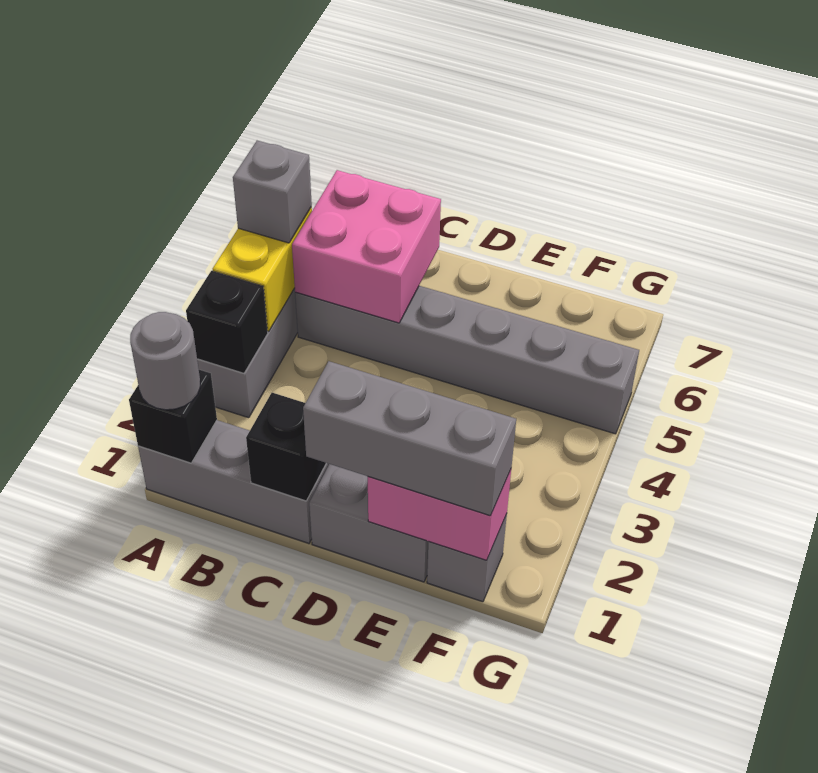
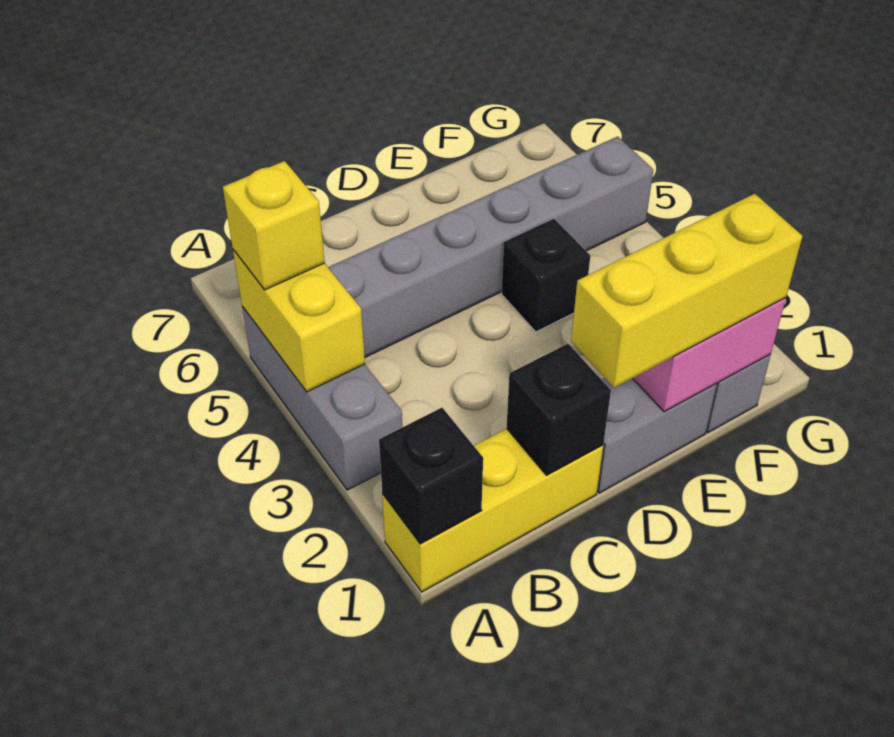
grey 1x3 brick [138,420,329,543] -> yellow 1x3 brick [382,429,603,592]
grey 1x1 round brick [130,312,200,410] -> none
black 1x1 brick [186,271,268,373] -> black 1x1 brick moved to [502,219,590,332]
grey 1x1 brick [233,141,312,243] -> yellow 1x1 brick [223,161,325,290]
pink 2x2 brick [292,170,441,323] -> none
grey 1x3 brick [303,361,516,516] -> yellow 1x3 brick [571,194,802,388]

